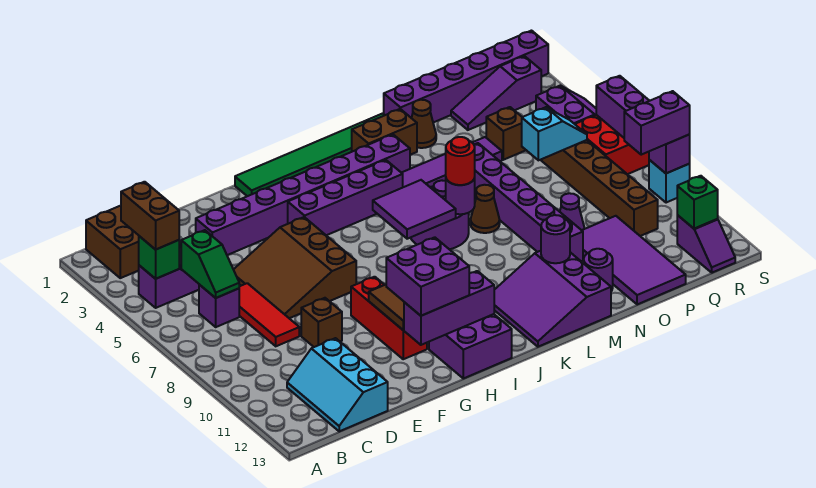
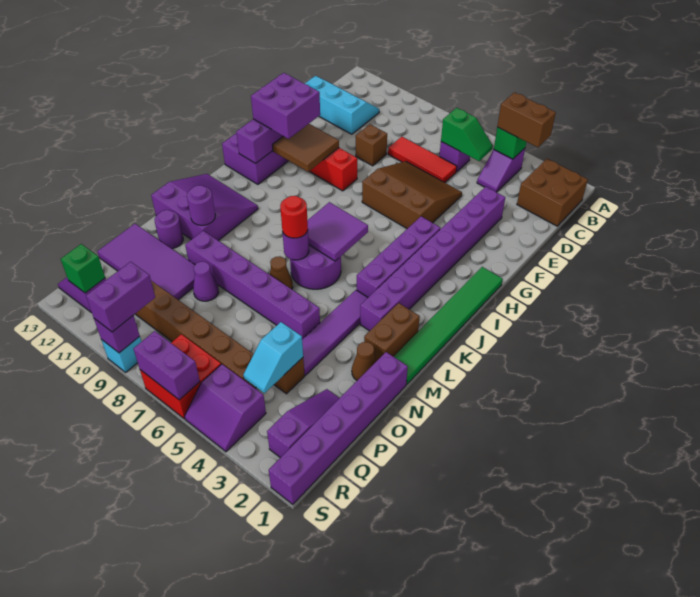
green 1x2 slope [181,230,239,298] -> green 1x2 slope turned to [441,108,493,161]
cyan 1x2 slope [522,107,587,160] -> cyan 1x2 slope moved to [243,322,303,393]

